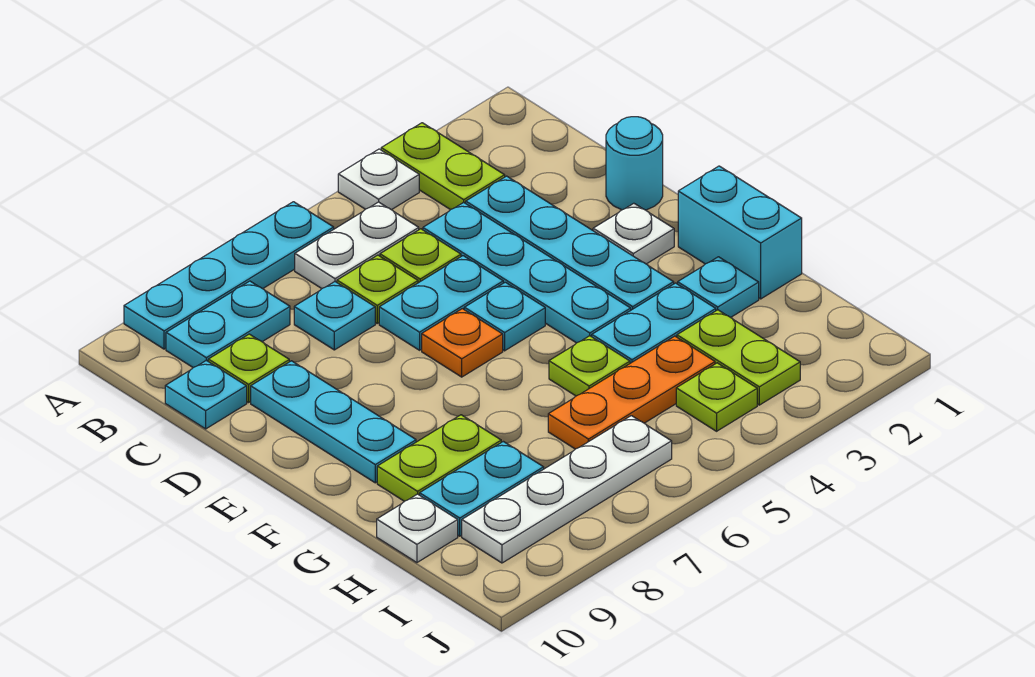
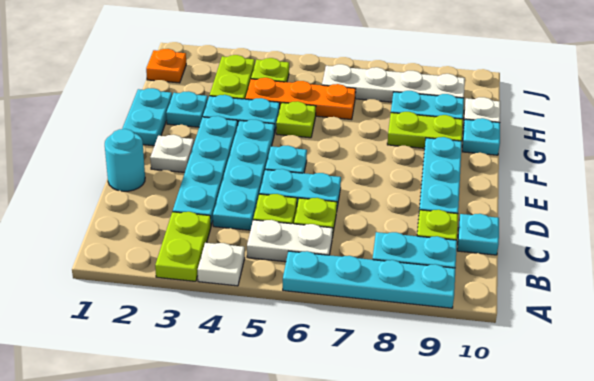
cyan 1x1 plate [294,282,375,350] -> cyan 1x1 plate moved to [462,118,500,155]
orange 1x1 plate [422,309,503,377] -> orange 1x1 plate moved to [146,49,186,83]
cyan 1x2 brick [678,166,802,299] -> cyan 1x2 plate [122,88,172,146]

